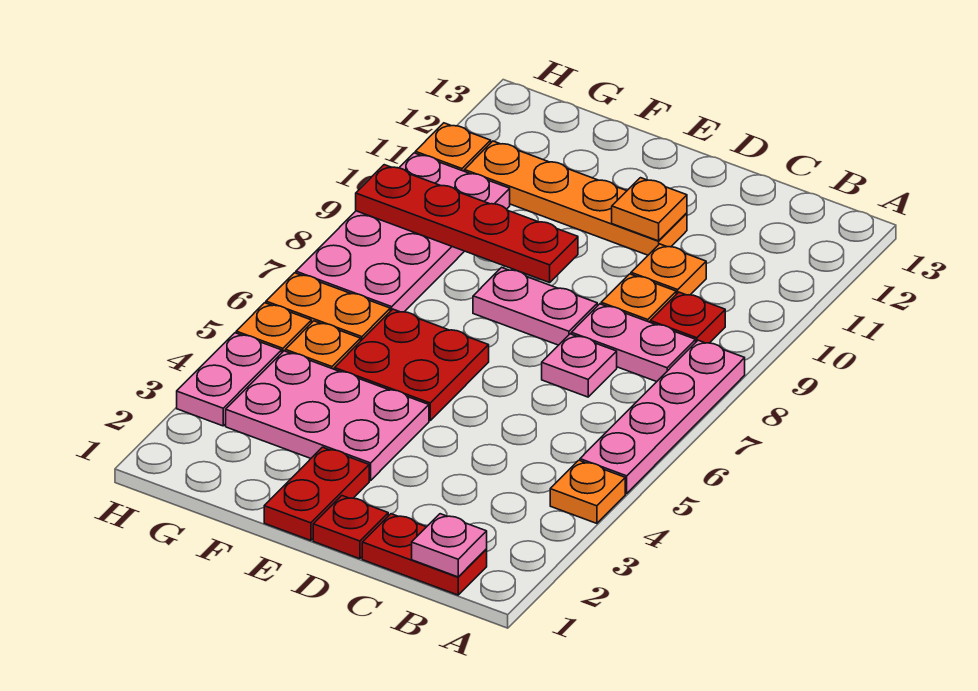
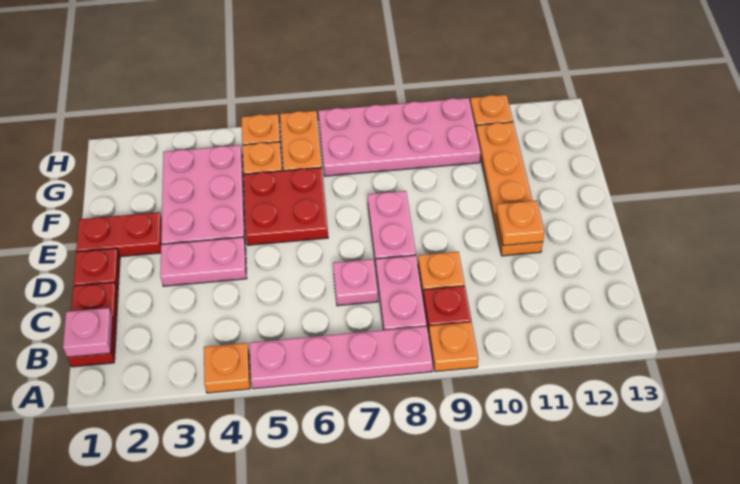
orange 1x1 plate [631,244,706,295] -> orange 1x1 plate moved to [429,322,478,372]
red 1x4 plate [356,165,578,283] -> none
pink 1x2 plate [177,333,282,426] -> pink 1x2 plate moved to [160,237,247,286]

